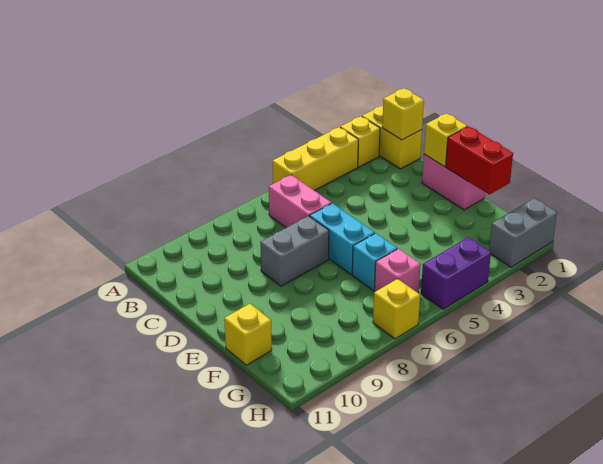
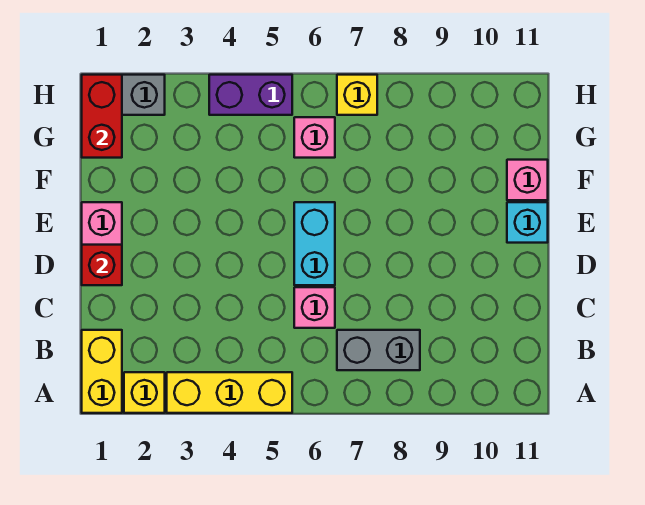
yellow 1x1 brick [382,88,424,140] -> none
pink 1x2 brick [269,175,331,228] -> pink 1x1 brick [294,287,335,328]
yellow 1x1 brick [424,113,467,167] -> red 1x1 brick [82,245,122,285]
grey 1x2 brick [260,216,329,286] -> grey 1x2 brick moved to [337,330,420,370]
red 1x2 brick [446,127,513,194] -> red 1x2 brick moved to [82,75,122,158]
cyan 1x1 brick [352,233,397,291] -> cyan 1x1 brick moved to [507,202,548,243]
yellow 1x1 brick [224,304,272,365] -> pink 1x1 brick [507,160,548,200]

